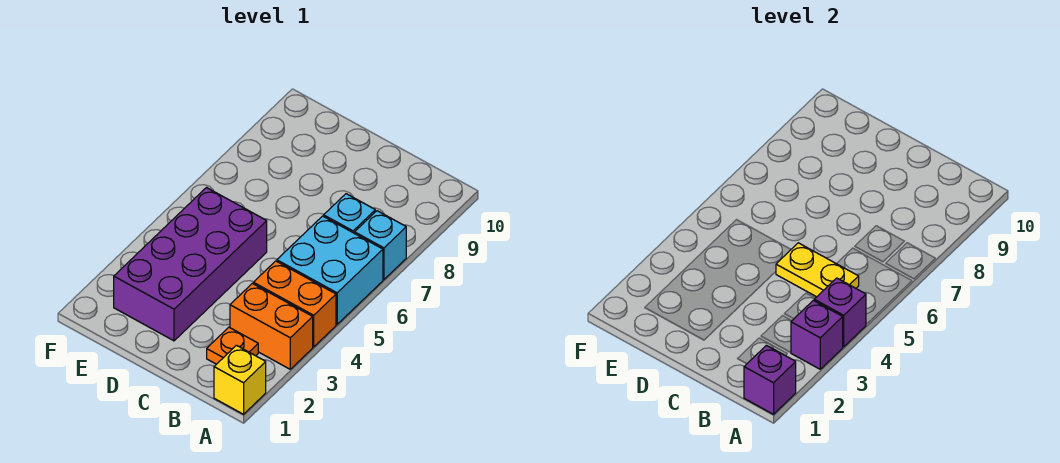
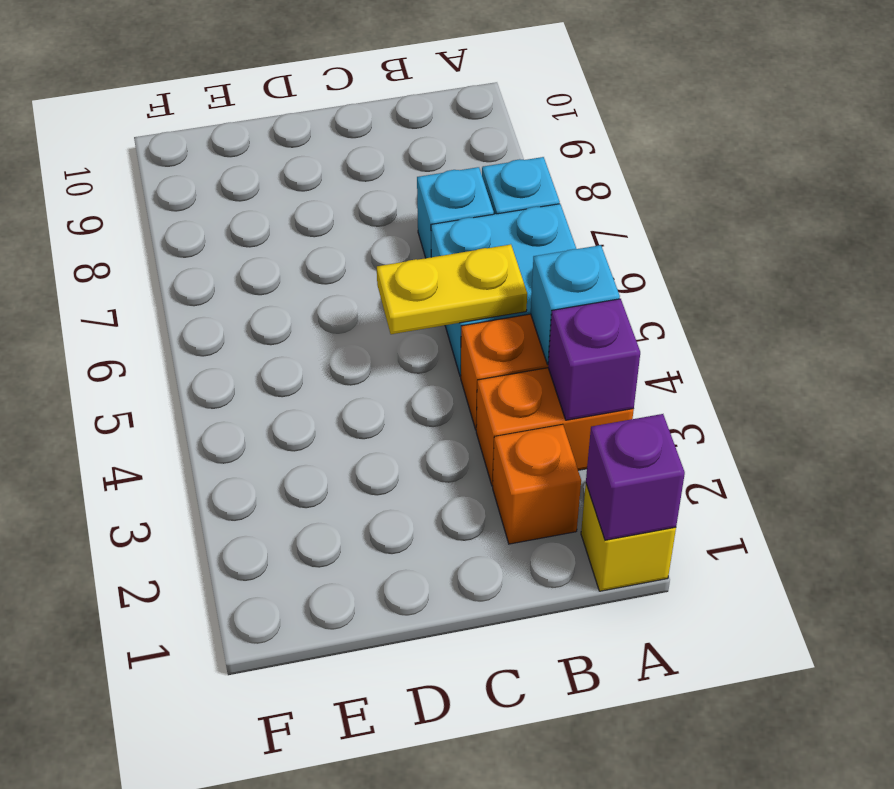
purple 1x1 brick [814,278,866,347] -> cyan 1x1 brick [531,245,620,364]
orange 1x1 plate [207,327,258,364] -> orange 1x1 brick [493,424,581,544]
purple 2x4 brick [114,188,267,341] -> none

